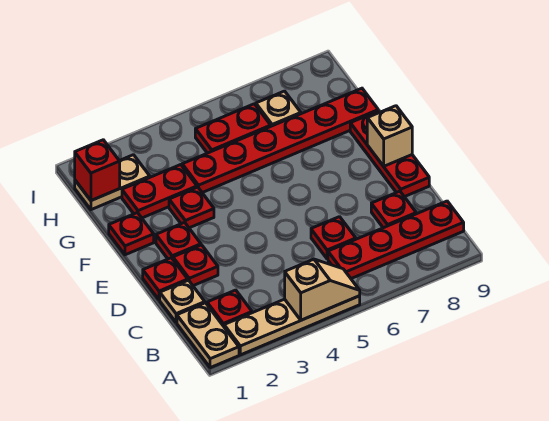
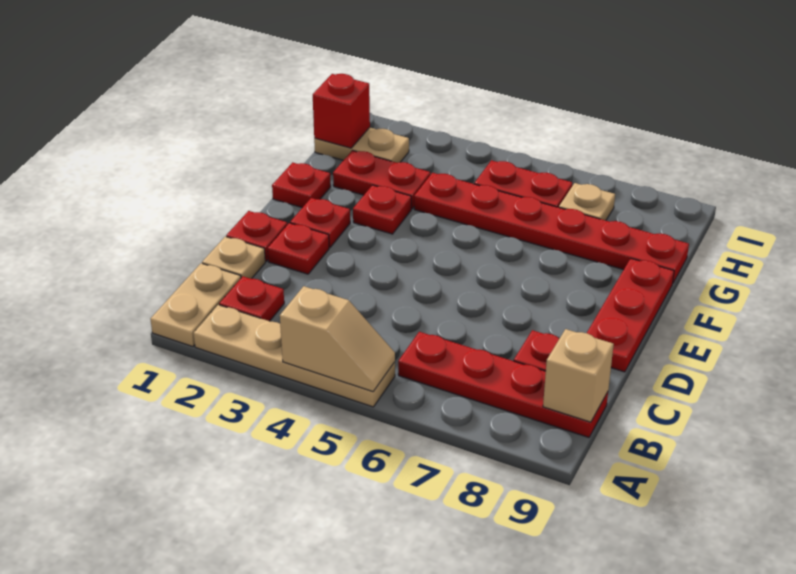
red 1x1 plate [311,217,356,259] -> none
tan 1x1 brick [367,106,412,166] -> tan 1x1 brick moved to [543,329,614,422]

